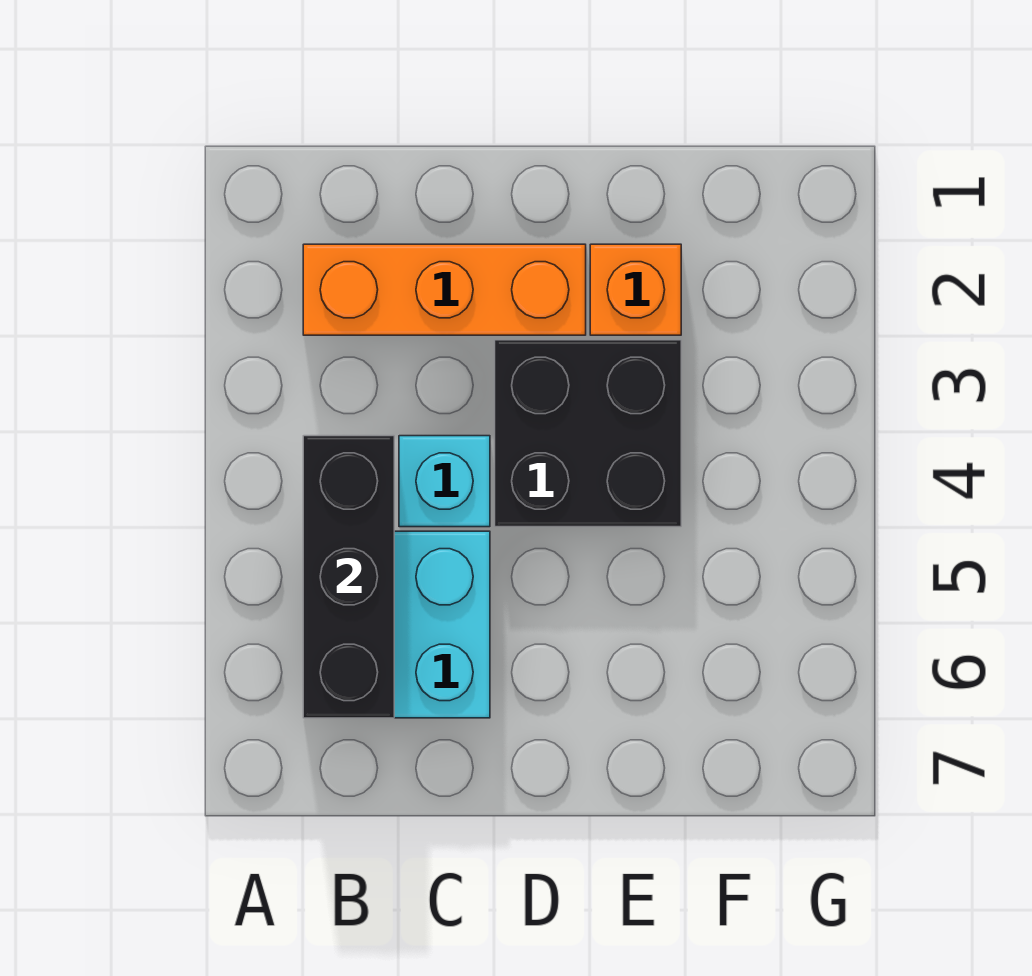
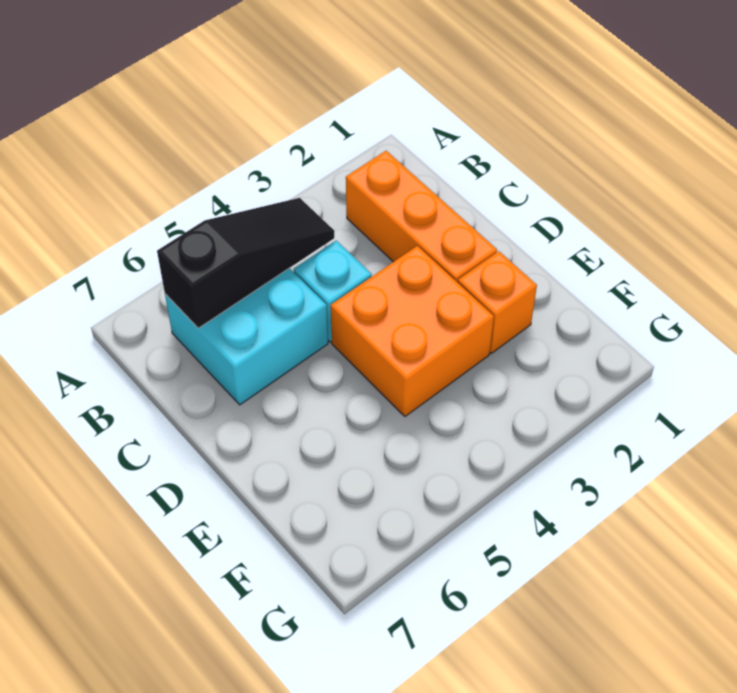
black 1x3 brick [303,436,394,718] -> black 1x3 slope [157,198,334,328]
black 2x2 brick [495,340,681,527] -> orange 2x2 brick [331,246,494,416]

